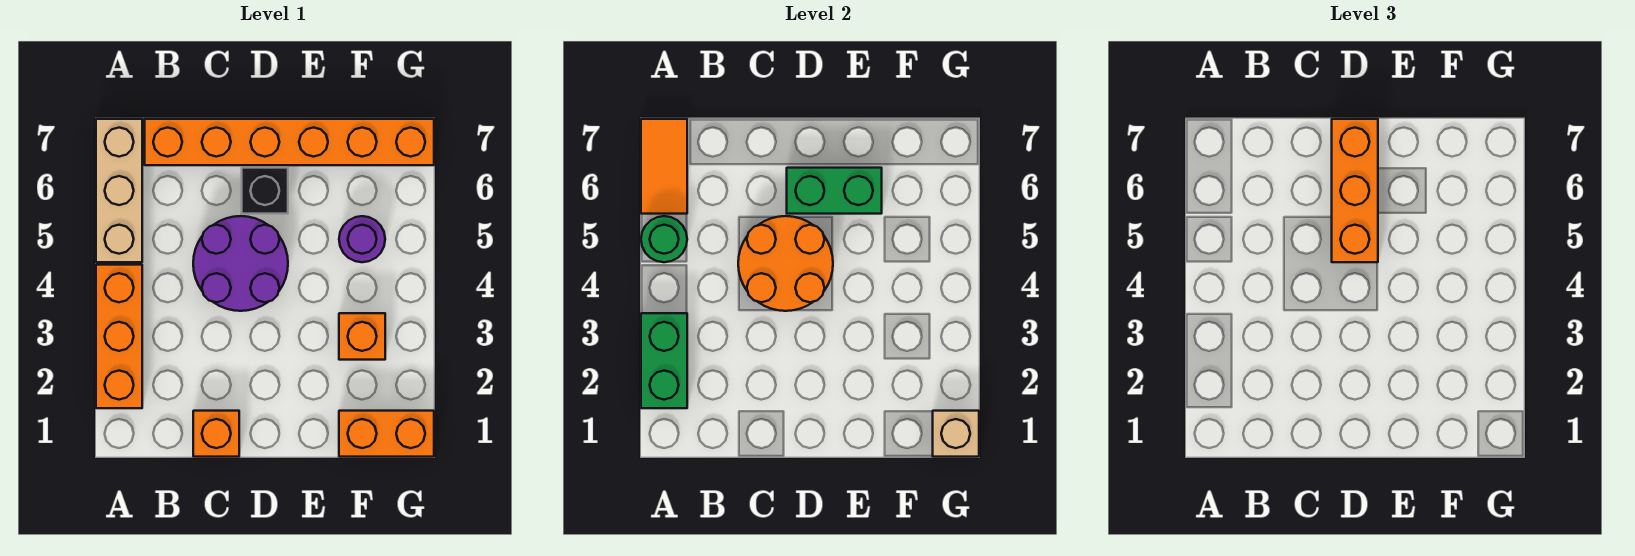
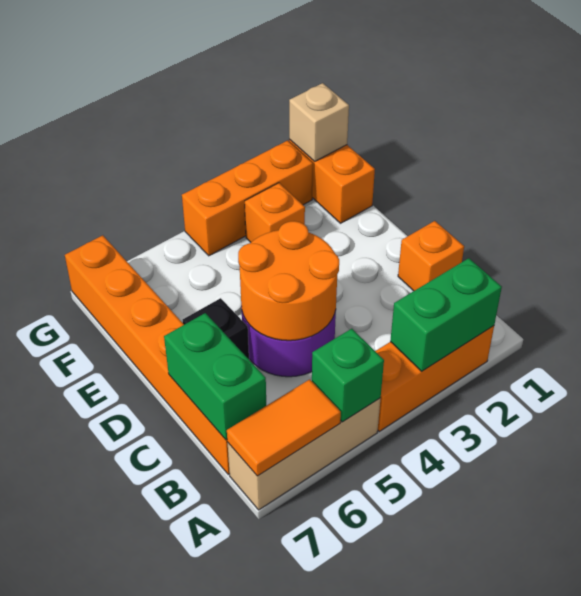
green 1x1 round brick [641,216,687,262] -> green 1x1 brick [312,329,384,422]
orange 1x3 brick [1332,119,1378,262] -> orange 1x3 brick moved to [182,140,313,256]
green 1x2 brick [787,168,882,214] -> green 1x2 brick moved to [164,313,266,440]
purple 1x1 round brick [339,216,385,262] -> none

